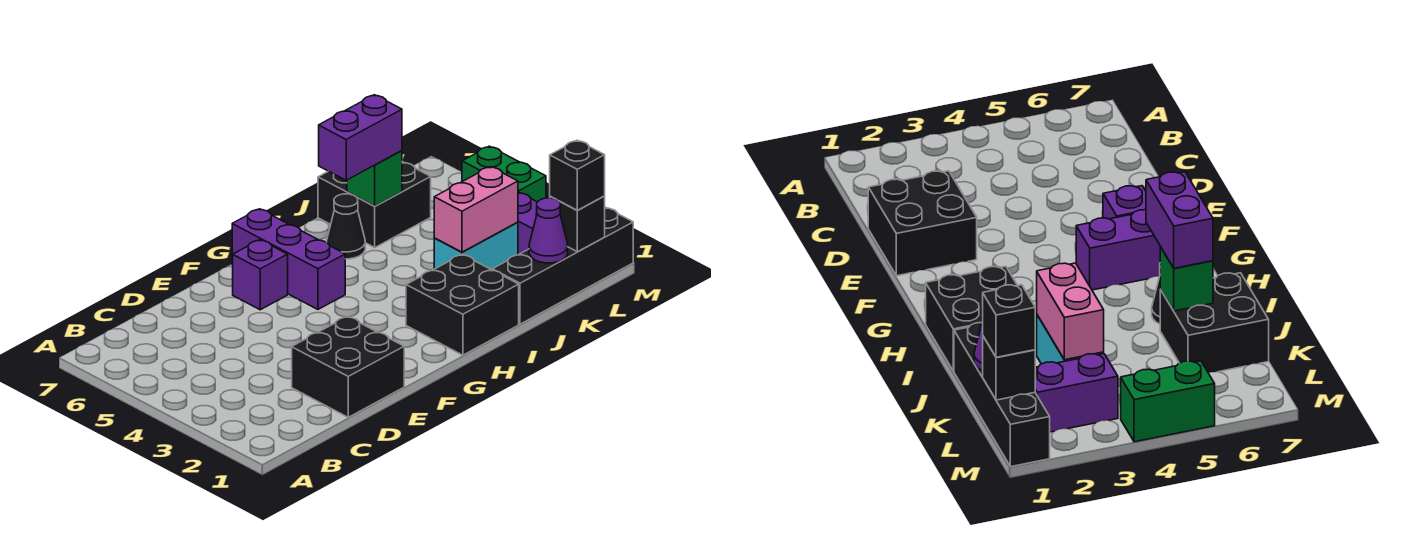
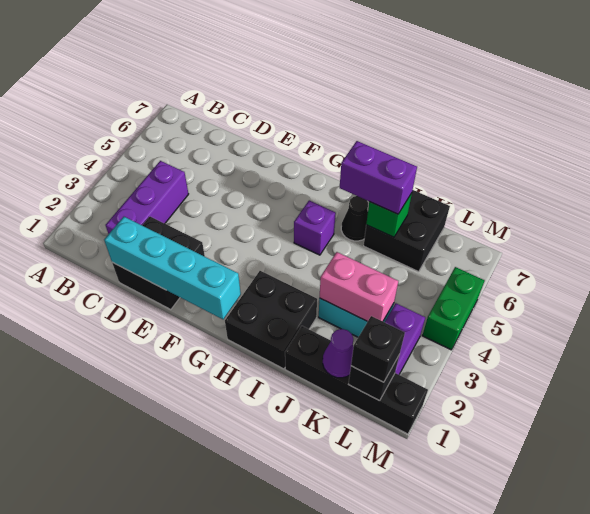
none -> cyan 1x4 brick [104,217,241,319]
purple 1x1 brick [233,240,288,310] -> purple 1x1 brick moved to [294,200,336,255]
purple 1x3 brick [232,209,345,309] -> purple 1x3 brick moved to [106,161,188,234]

